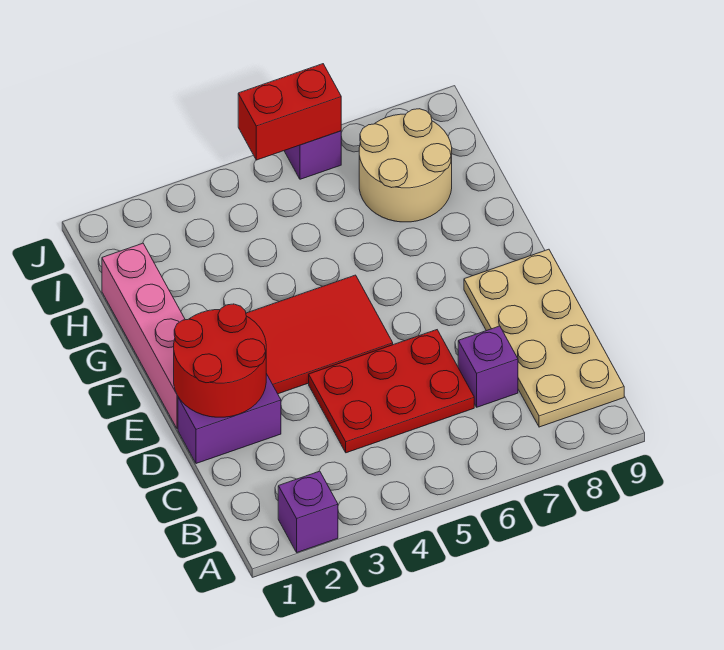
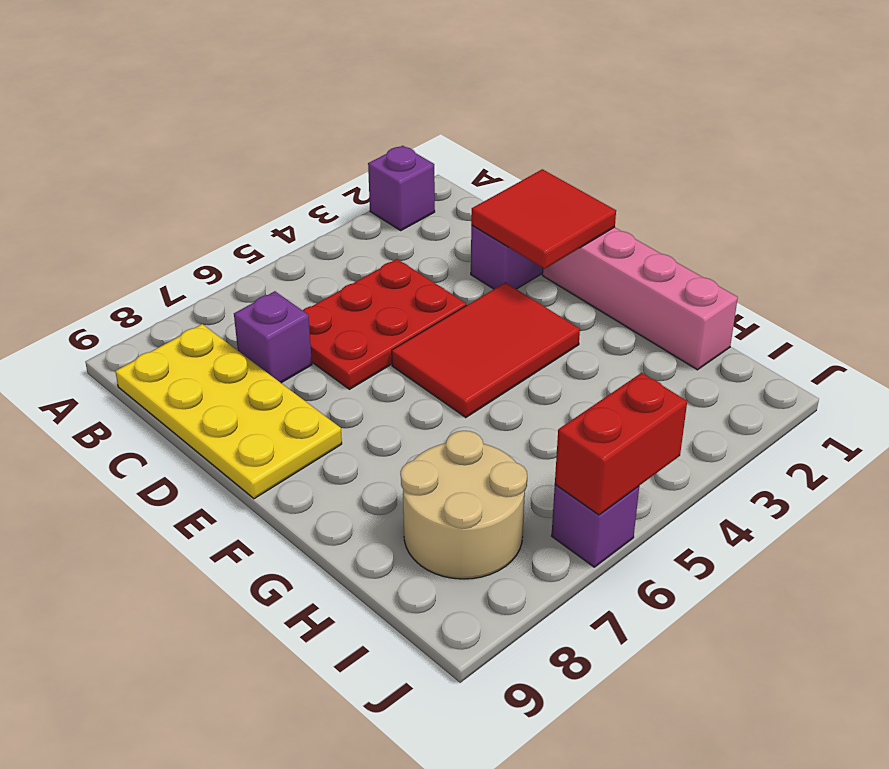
tan 2x4 plate [464,249,624,427] -> yellow 2x4 plate [115,324,342,499]
red 2x2 round brick [174,304,266,417] -> red 2x2 tile [471,169,616,269]

